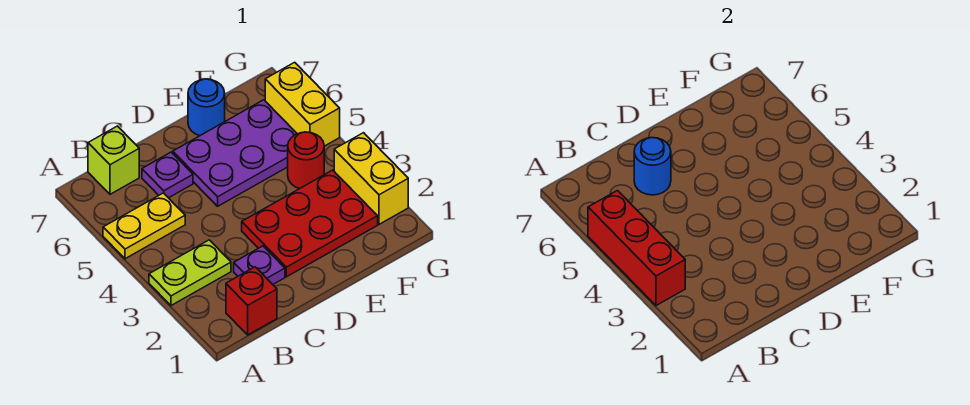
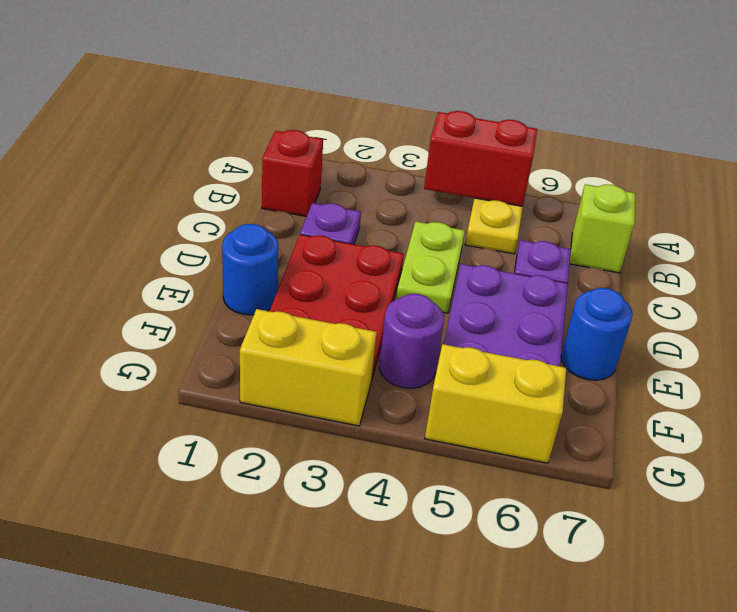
lime 1x2 plate [149,240,231,306] -> lime 1x2 plate moved to [396,221,465,313]
red 1x3 brick [588,191,685,306] -> red 1x2 brick [424,111,537,206]
blue 1x1 round brick [634,137,671,195] -> blue 1x1 round brick moved to [222,224,279,315]
red 1x1 round brick [288,132,324,189] -> purple 1x1 round brick [379,294,444,388]

